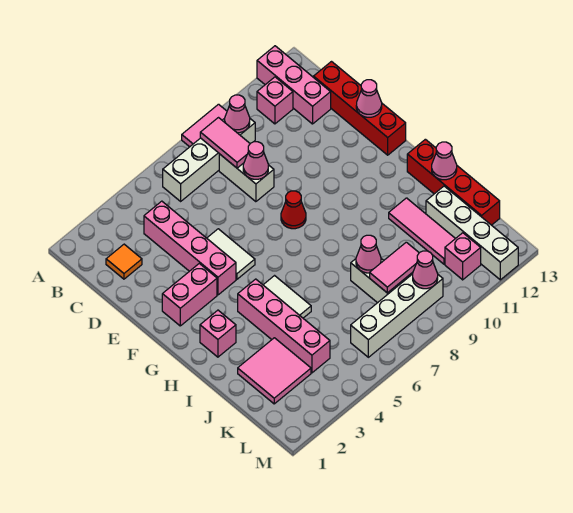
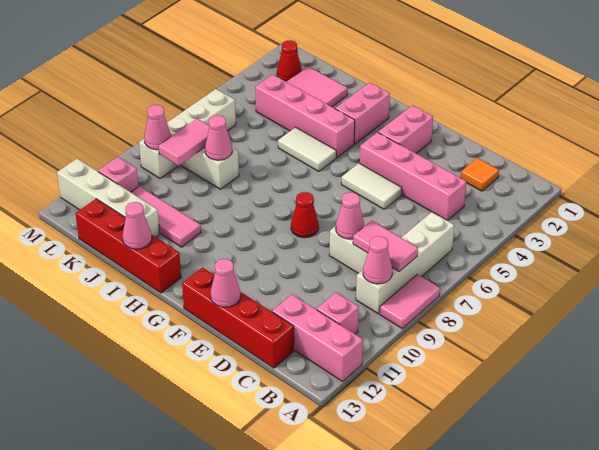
pink 1x1 brick [200,310,236,357] -> pink 1x2 brick [335,83,390,144]
none -> red 1x1 cone [277,40,302,82]

